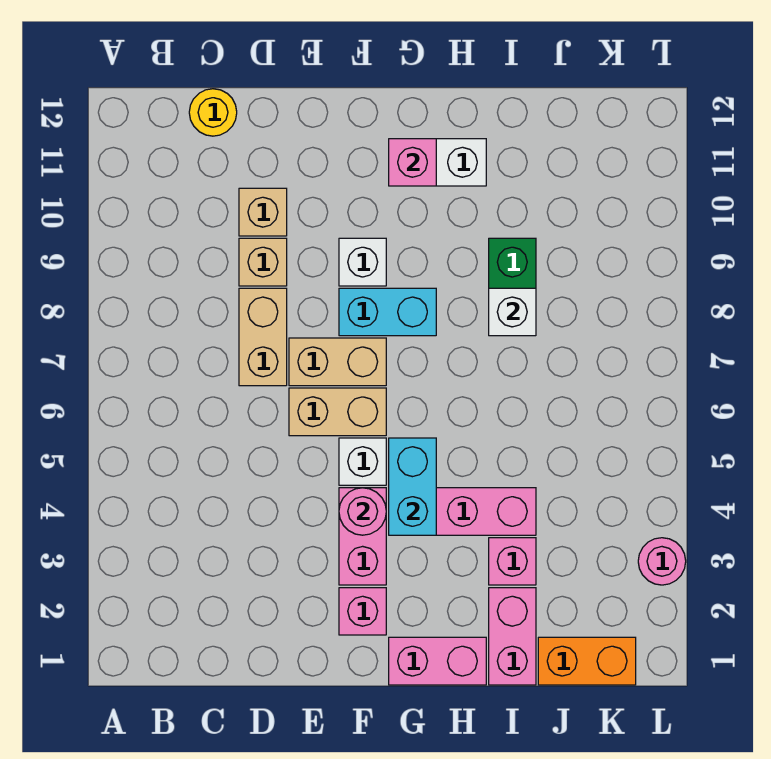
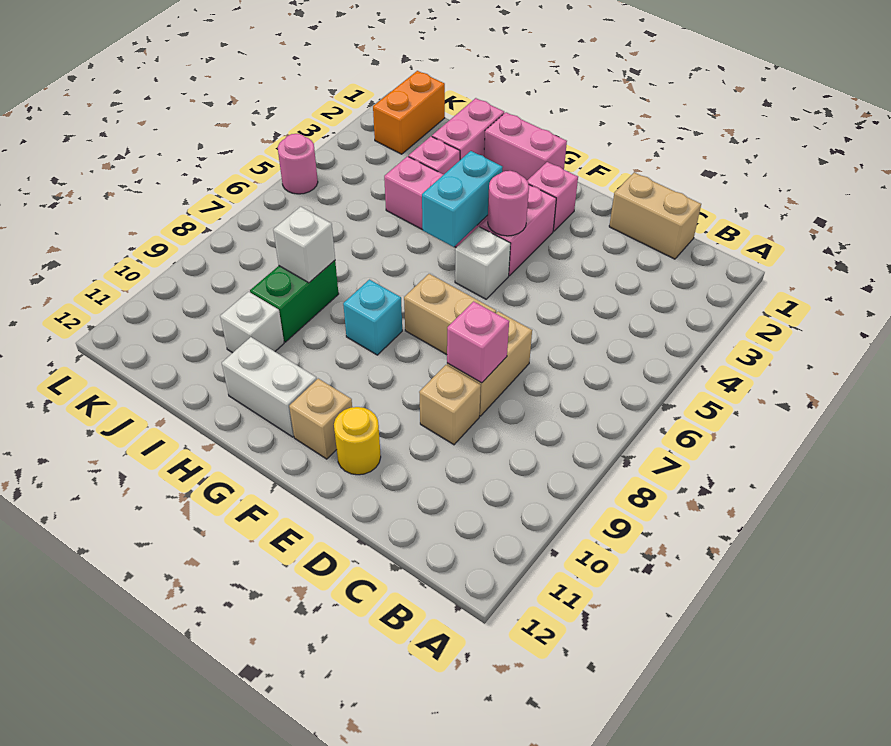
yellow 1x1 round brick [189,89,237,136] -> yellow 1x1 round brick moved to [334,407,381,475]
tan 1x1 brick [239,188,287,236] -> tan 1x1 brick moved to [289,379,352,459]
tan 1x2 brick [289,388,386,436] -> tan 1x2 brick moved to [609,173,701,259]
cyan 1x2 brick [339,288,436,336] -> cyan 1x1 brick [343,280,402,355]
white 1x1 brick [339,238,386,286] -> white 1x1 brick moved to [220,292,284,353]
pink 1x1 brick [389,139,436,186] -> pink 1x1 brick moved to [447,301,509,383]
orange 1x2 brick [538,637,636,685] -> orange 1x2 brick turned to [373,71,445,154]
pink 1x1 round brick [638,538,686,585] -> pink 1x1 round brick moved to [278,134,318,194]

